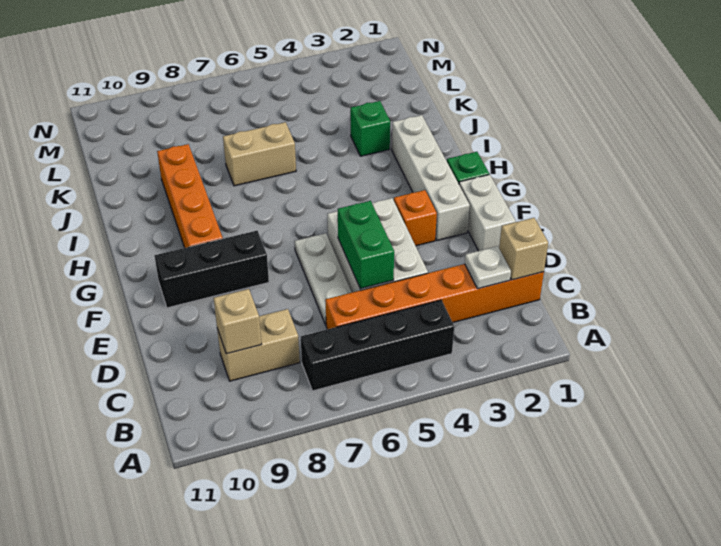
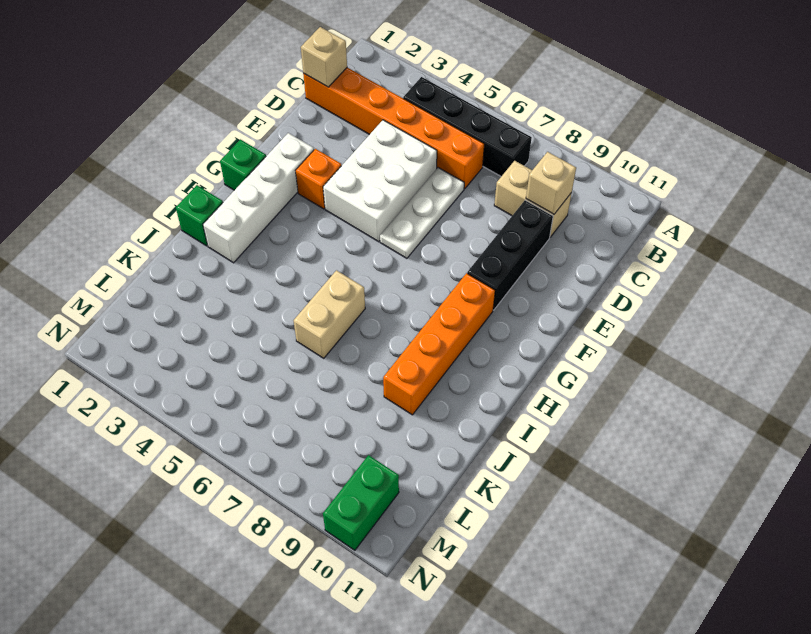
white 1x1 plate [465,246,511,289] -> none
green 1x2 brick [338,201,394,289] -> green 1x2 brick moved to [323,455,399,550]
white 1x2 brick [459,174,516,251] -> none
black 1x3 brick [154,231,269,308] -> black 1x3 brick turned to [467,200,553,310]
green 1x1 brick [350,101,390,156] -> green 1x1 brick moved to [176,185,223,246]
tan 1x2 brick [223,122,296,186] -> tan 1x2 brick turned to [294,270,365,358]

